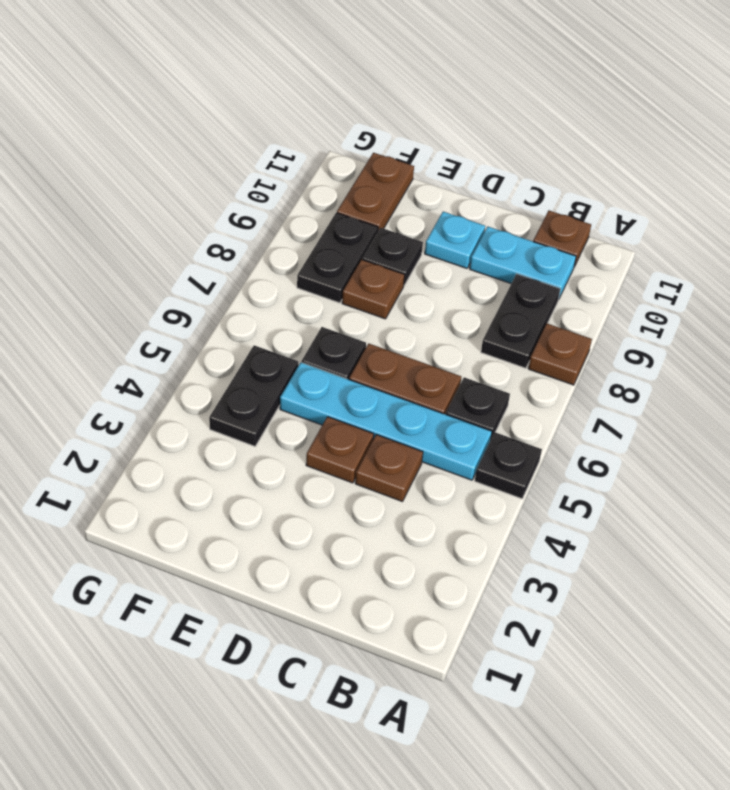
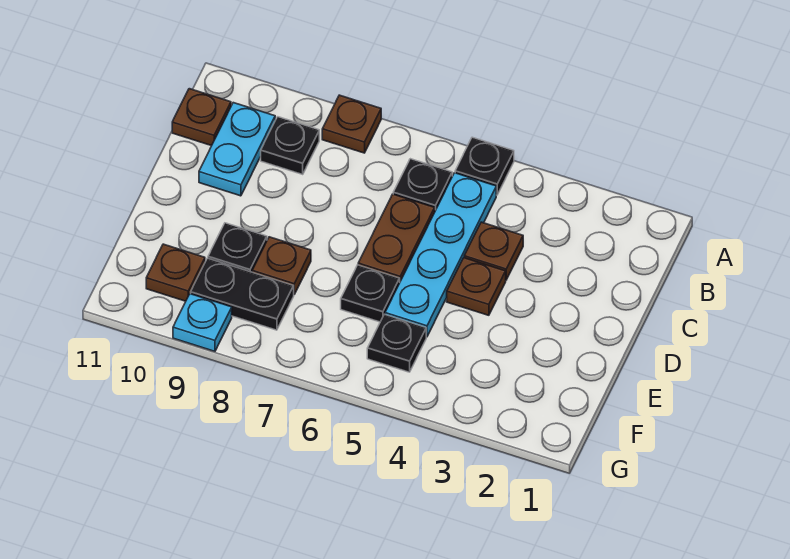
black 1x2 plate [481,274,560,368] -> black 1x1 plate [261,117,319,174]
cyan 1x1 plate [425,212,485,268] -> cyan 1x1 plate moved to [173,294,232,351]
black 1x2 plate [209,345,298,446] -> black 1x1 plate [367,314,426,372]
brown 1x2 plate [337,153,414,231] -> brown 1x1 plate [146,244,205,301]

